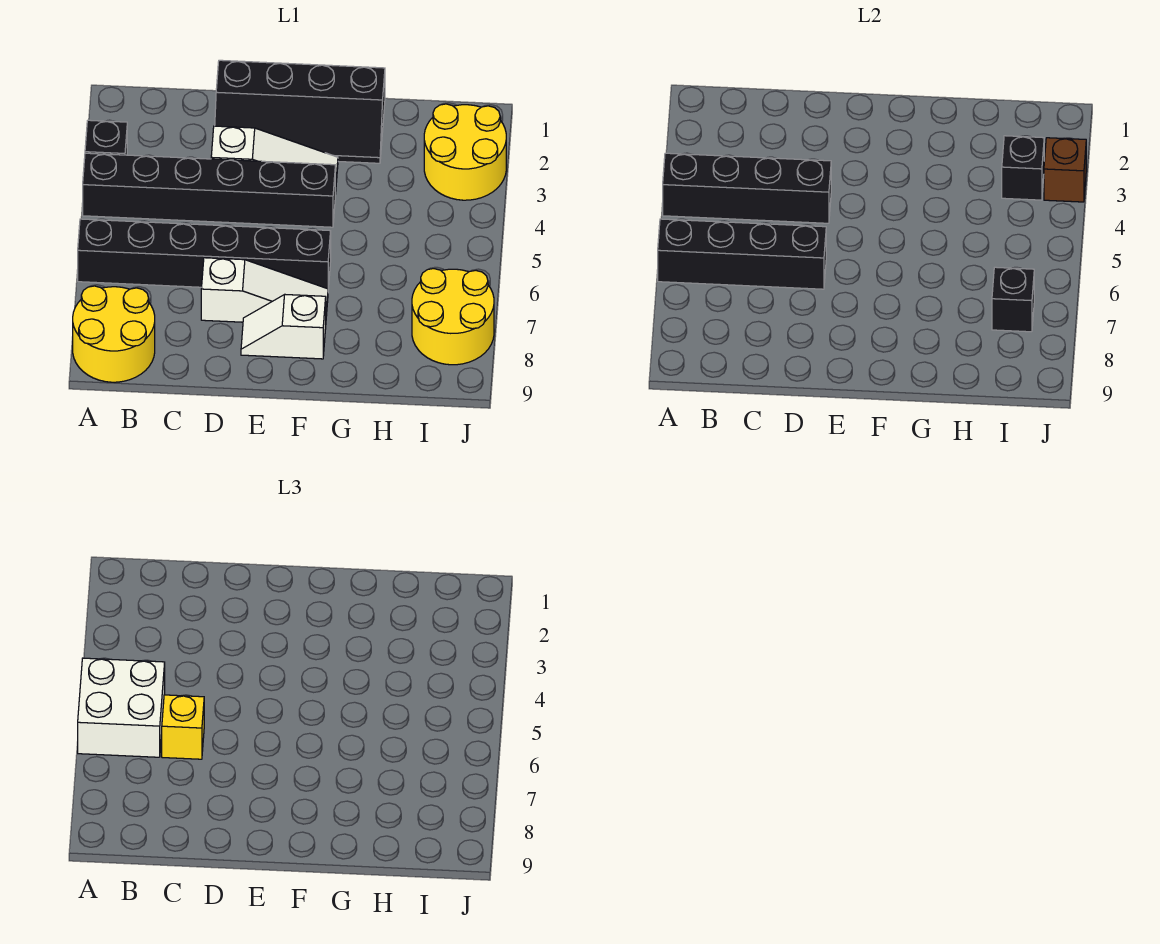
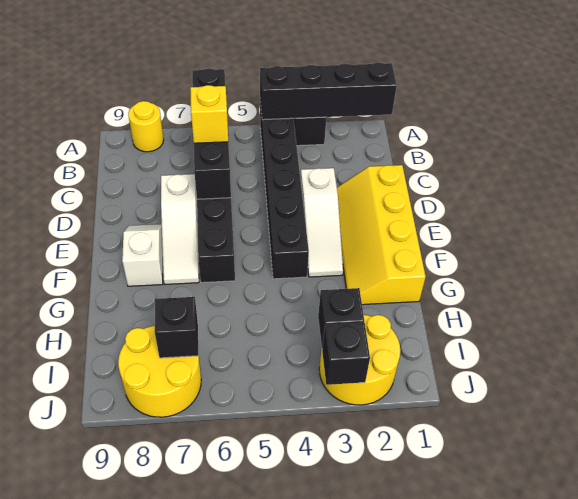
black 1x4 brick [663,153,831,223] -> black 1x4 brick turned to [260,62,397,120]
white 2x2 brick [78,658,165,757] -> none
yellow 2x2 round brick [73,286,155,382] -> yellow 1x1 round brick [128,101,164,152]
black 2x4 slope [215,60,385,163] -> yellow 2x4 slope [337,165,426,305]
brown 1x1 brick [1044,138,1086,202] -> black 1x1 brick [322,323,370,385]

